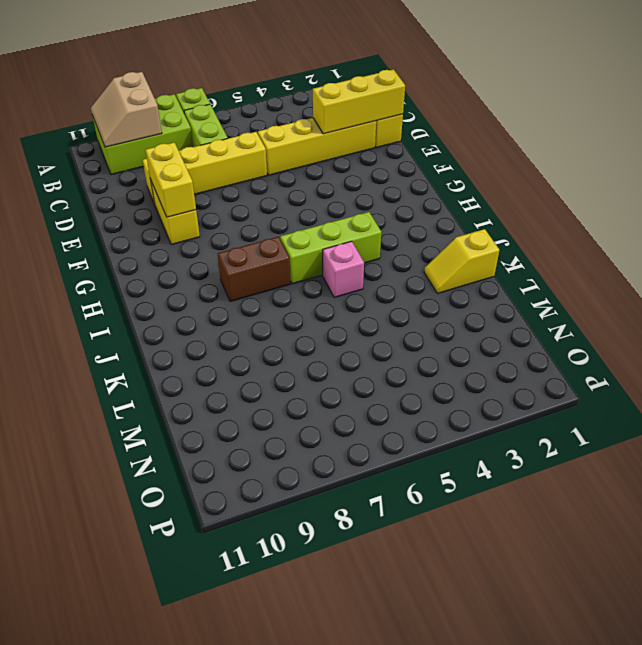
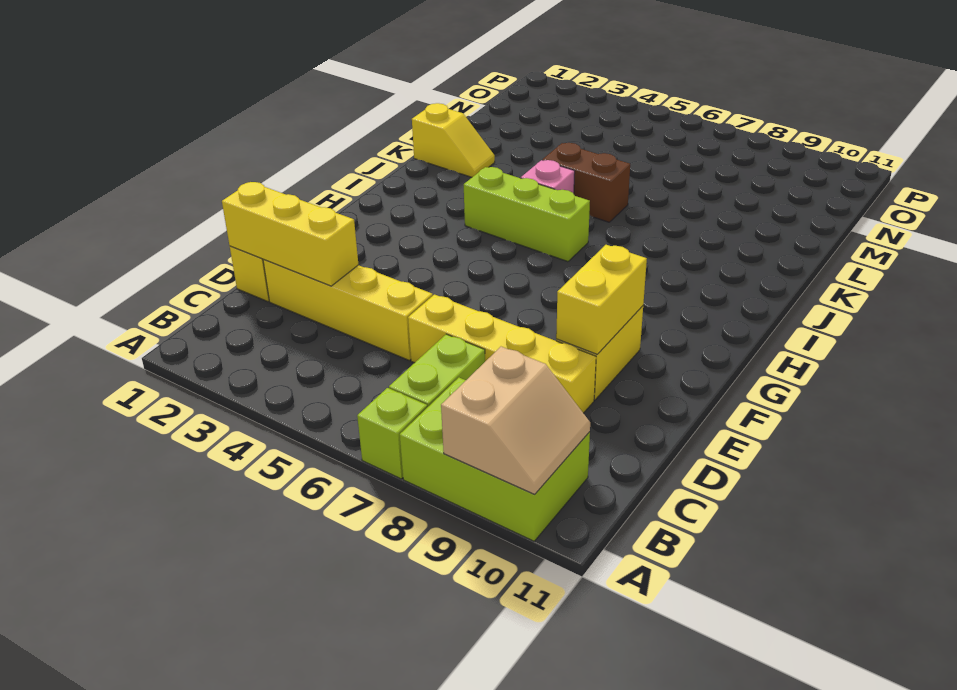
brown 1x2 brick [218,237,290,302] -> brown 1x2 brick moved to [542,143,630,222]

